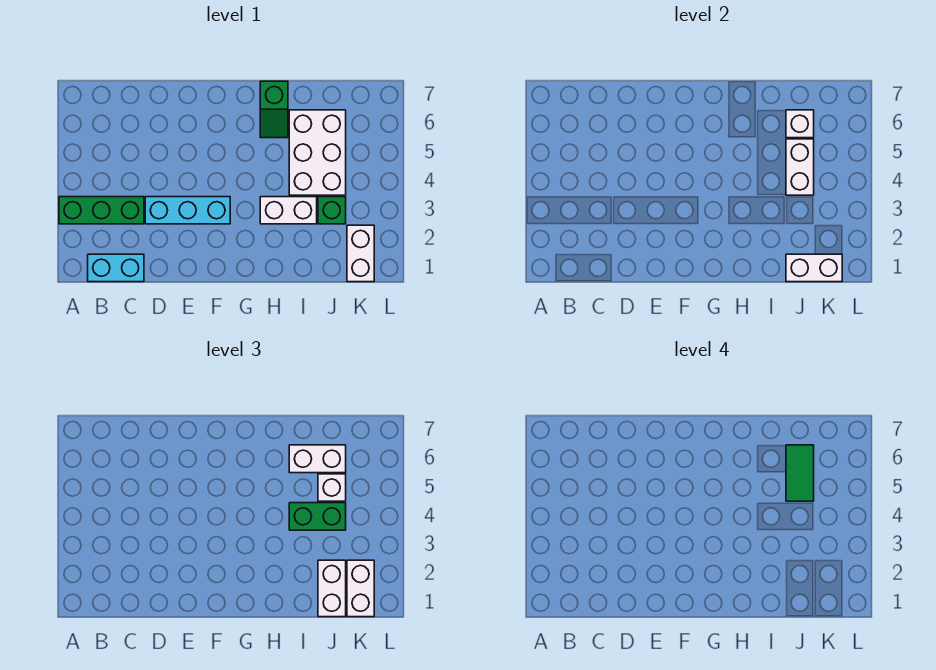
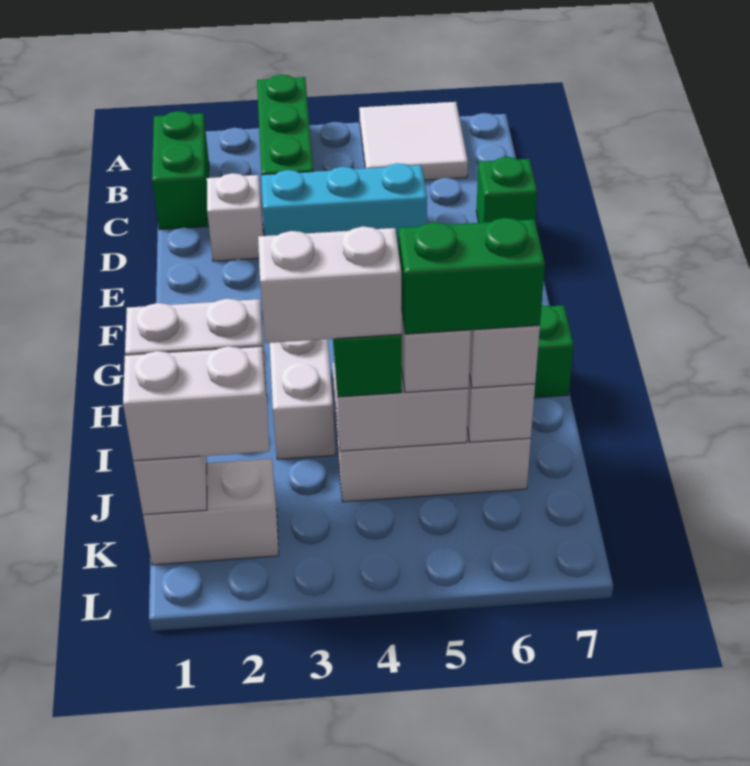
none -> white 2x2 tile [359,102,468,180]
cyan 1x2 brick [88,254,144,282] -> green 1x2 brick [152,111,209,230]
none -> white 1x1 brick [207,173,263,261]
cyan 1x3 brick [145,197,230,224] -> cyan 1x3 brick turned to [262,163,427,249]
green 1x1 brick [318,197,346,224] -> green 1x1 brick moved to [476,157,537,223]
none -> white 1x2 brick [258,226,402,343]
green 1x2 tile [786,445,814,501] -> green 1x2 brick [398,218,545,334]

